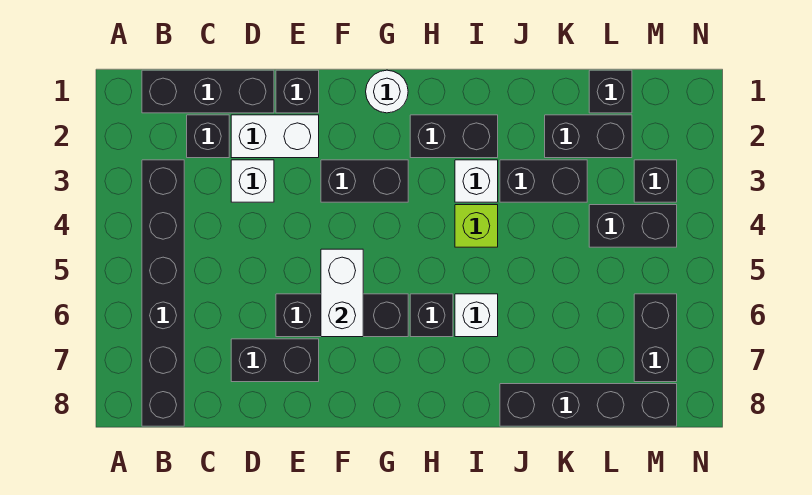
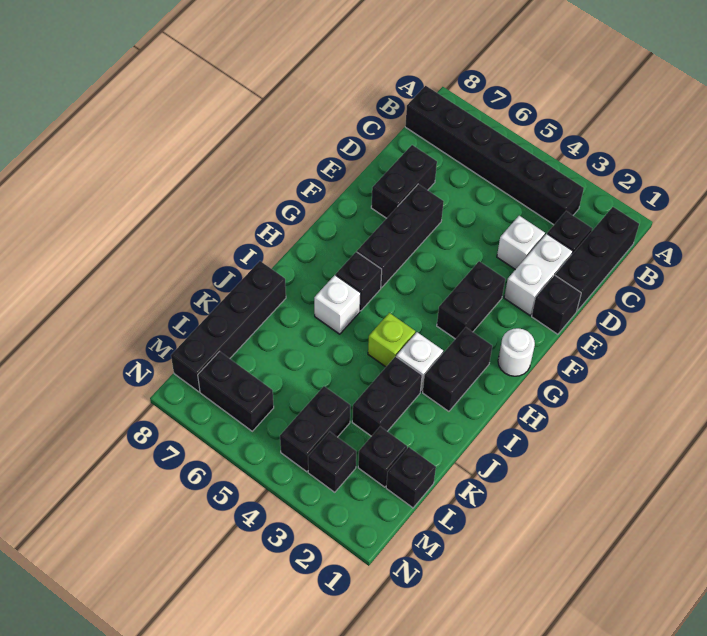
white 1x2 brick [321,249,363,337] -> none
black 1x2 brick [545,115,632,158] -> black 1x1 brick [358,427,407,487]

